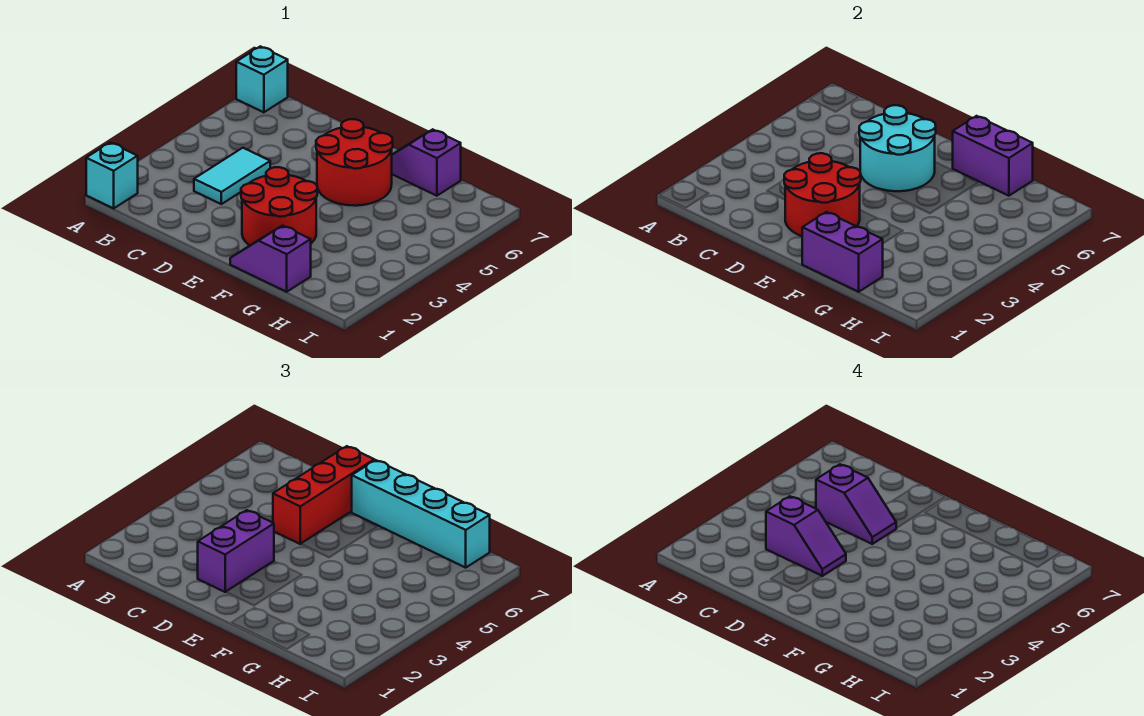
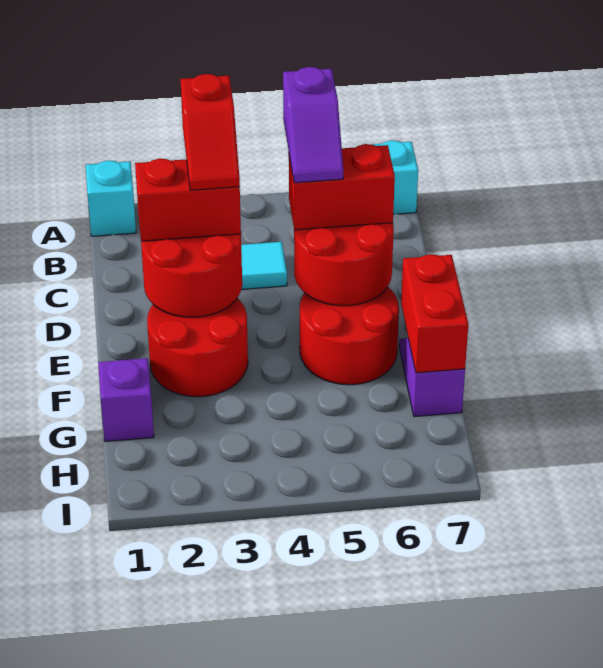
purple 1x2 slope [766,496,846,576] -> red 1x2 slope [181,74,240,190]
purple 1x2 brick [198,510,274,592] -> red 1x2 brick [135,159,241,241]
cyan 2x2 round brick [859,105,936,191] -> red 2x2 round brick [294,223,394,306]
red 1x3 brick [273,446,374,544] -> red 1x2 brick [289,144,395,230]
cyan 1x4 brick [352,460,490,568] -> none
purple 1x2 brick [802,212,883,292] -> none
purple 1x2 brick [952,116,1033,196] -> red 1x2 brick [401,254,468,373]

